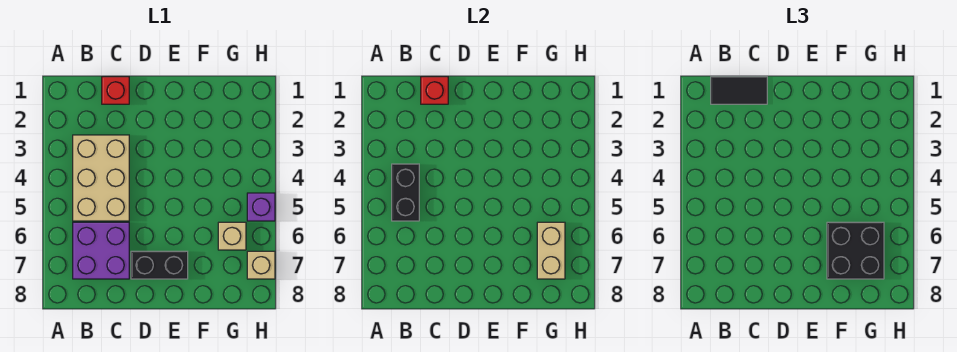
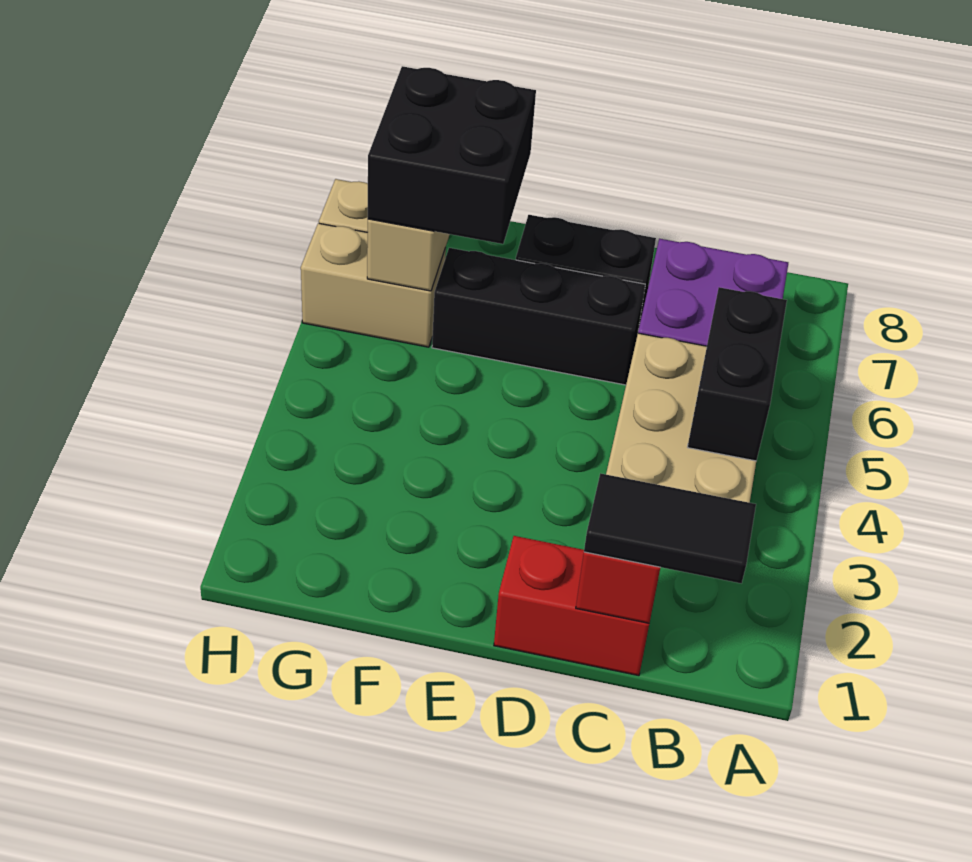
red 1x1 brick [102,77,129,104] -> red 1x2 brick [494,536,649,676]
none -> black 1x3 brick [432,248,645,385]
tan 1x1 brick [218,222,246,250] -> tan 1x2 brick [301,223,446,347]
purple 1x1 brick [247,193,275,221] -> none

